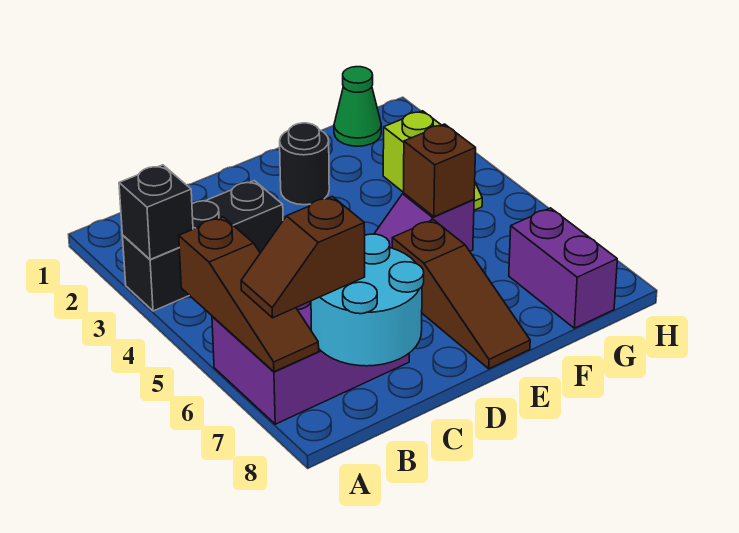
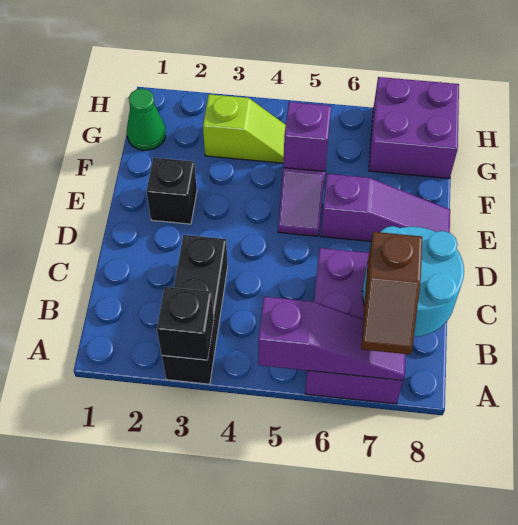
brown 1x3 slope [179,217,319,372] -> purple 1x3 slope [258,297,406,380]
black 1x1 round brick [280,123,329,205] -> black 1x1 brick [146,158,197,224]
brown 1x3 slope [392,220,530,369] -> purple 1x3 slope [321,174,450,241]
brown 1x1 brick [403,124,476,217] -> purple 1x1 brick [283,102,331,171]
purple 1x2 brick [509,208,617,328] -> purple 2x2 brick [369,77,459,179]

